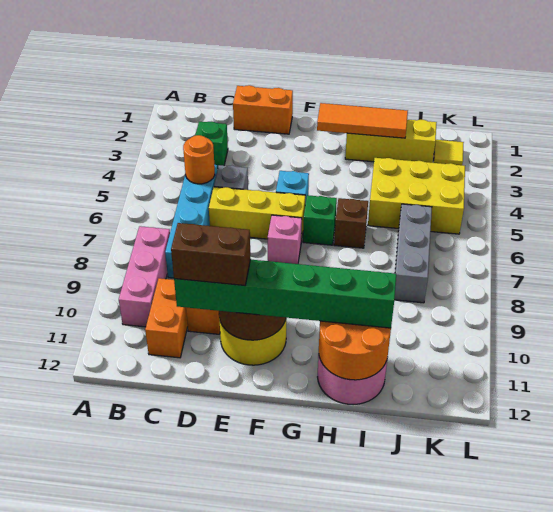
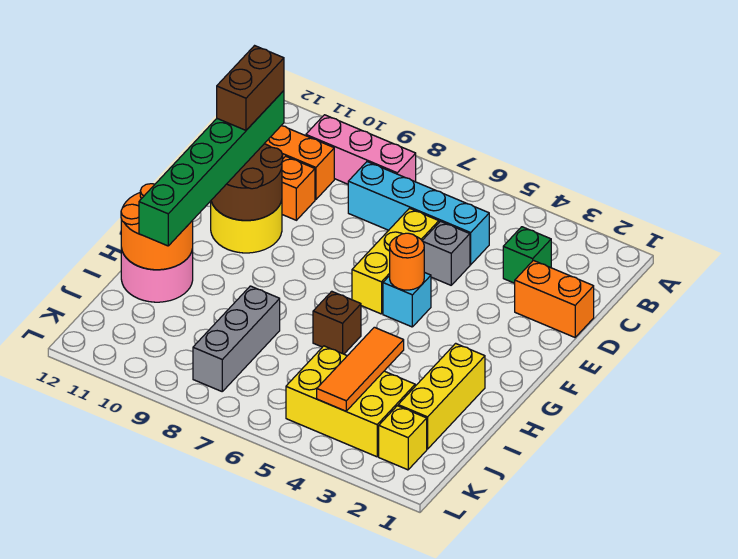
orange 1x1 round brick [183,135,215,184] -> orange 1x1 round brick moved to [390,233,424,290]
orange 1x2 brick [233,85,293,134] -> orange 1x2 brick turned to [515,260,594,337]
pink 1x1 brick [268,215,302,264] -> none
orange 1x3 tile [317,103,408,138] -> orange 1x3 tile moved to [317,327,404,411]
green 1x1 brick [303,195,337,245] -> none
yellow 2x3 brick [368,158,465,234] -> yellow 2x3 brick turned to [286,346,415,457]
grey 1x3 brick [394,204,432,303] -> grey 1x3 brick turned to [193,286,280,391]
yellow 1x1 tile [434,140,464,165] -> yellow 1x1 brick [379,406,427,470]

